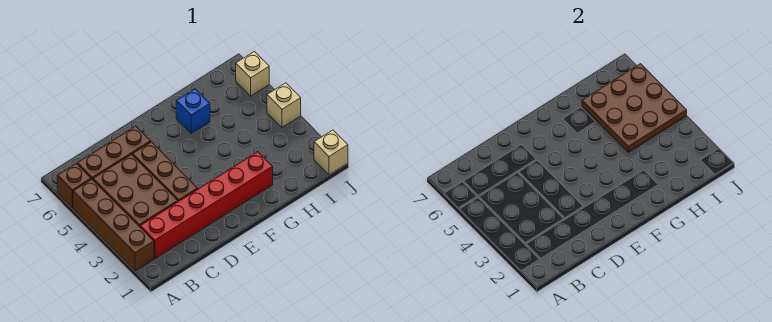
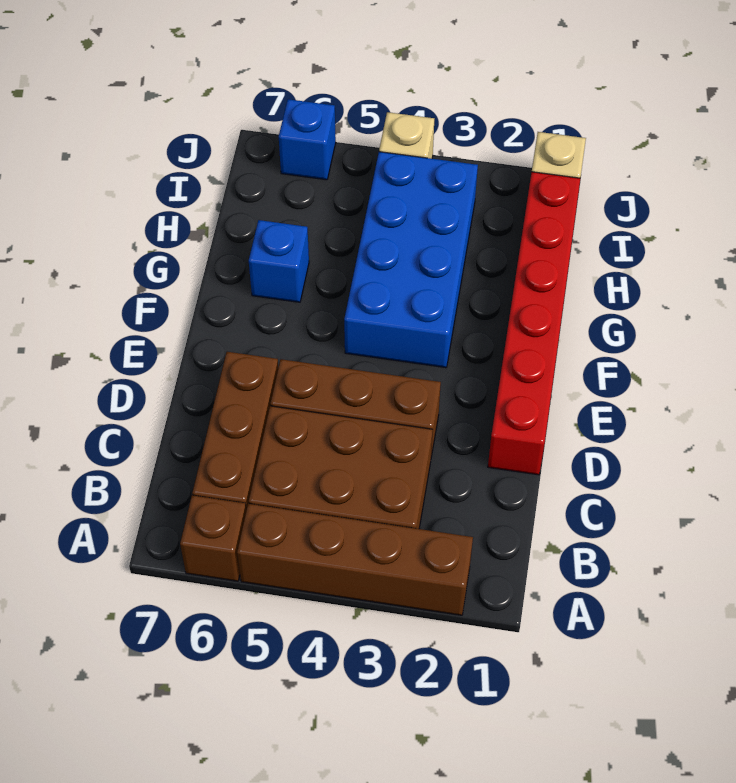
red 1x6 brick [140,152,273,258] -> red 1x6 brick moved to [488,172,580,475]
none -> blue 2x4 brick [344,152,478,368]
brown 3x3 plate [582,64,687,152] -> none
tan 1x1 brick [236,51,269,96] -> blue 1x1 brick [279,99,336,180]

